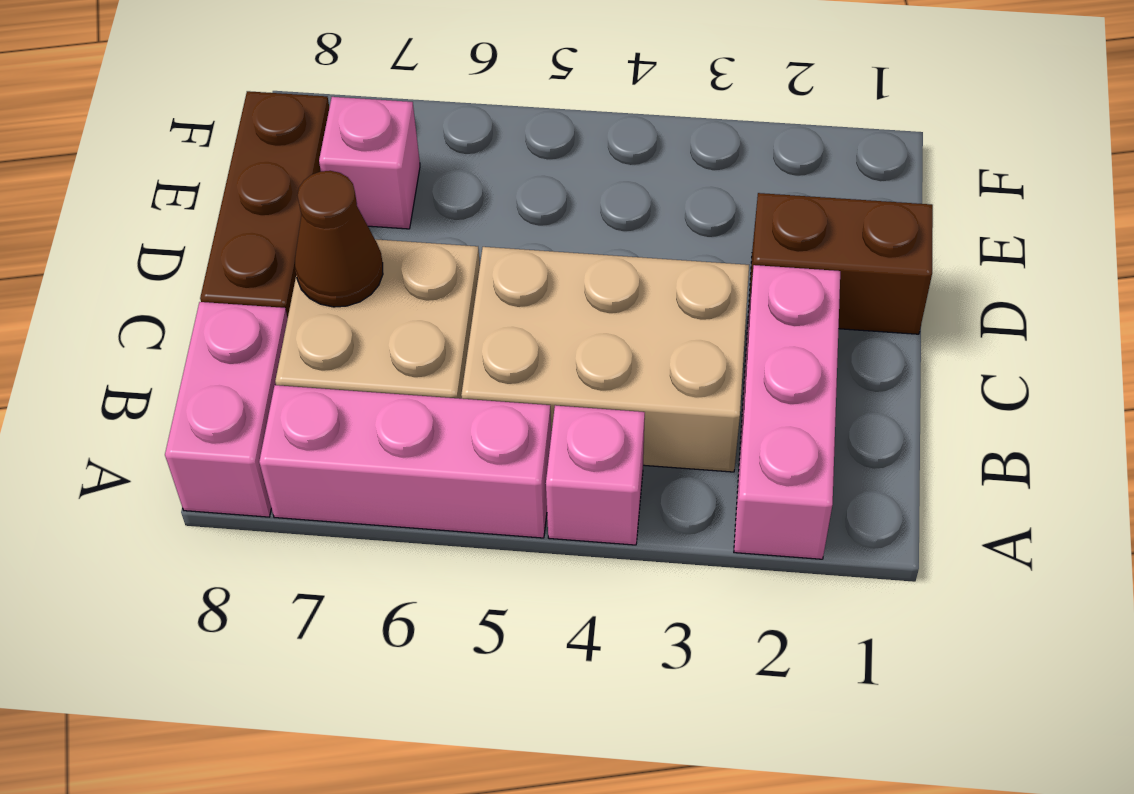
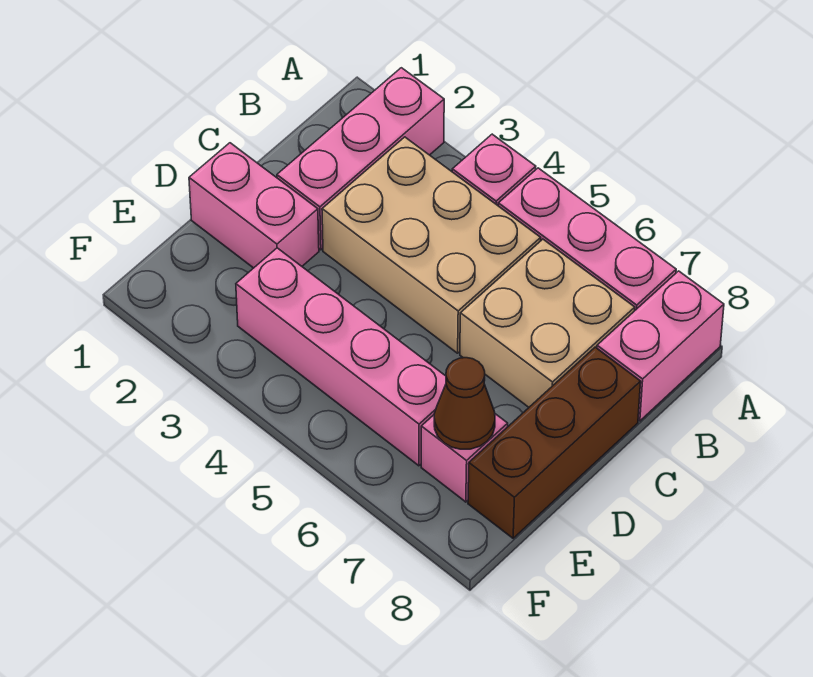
brown 1x1 cone [295,171,383,307] -> brown 1x1 cone moved to [434,358,495,449]
brown 1x2 brick [748,193,933,334] -> pink 1x2 brick [189,143,319,268]
none -> pink 1x4 brick [236,248,446,466]

